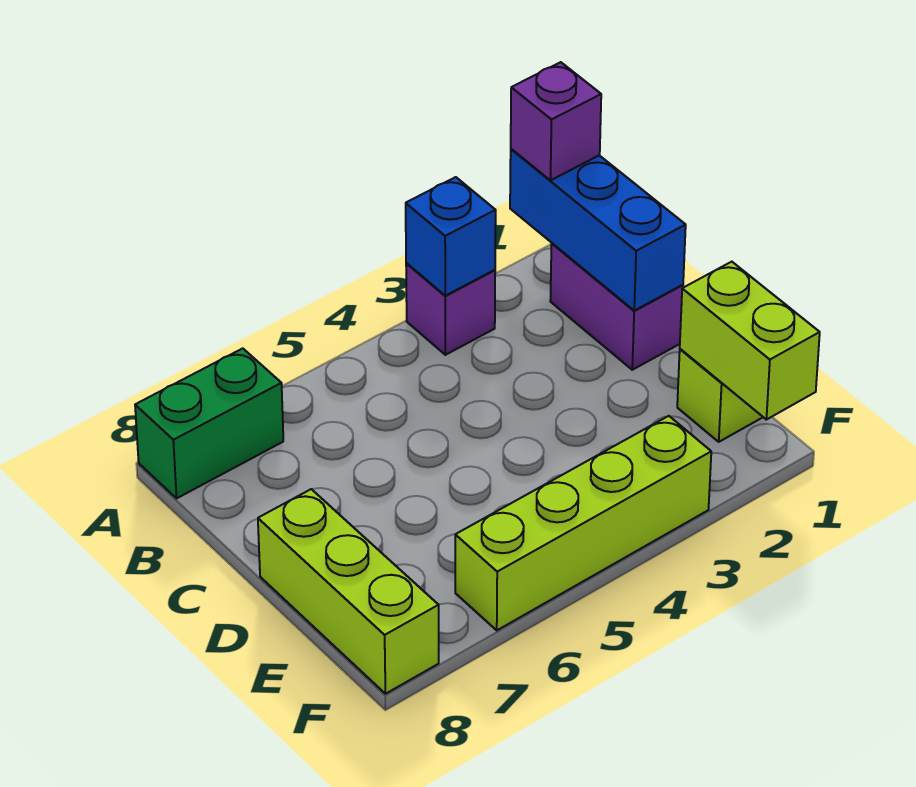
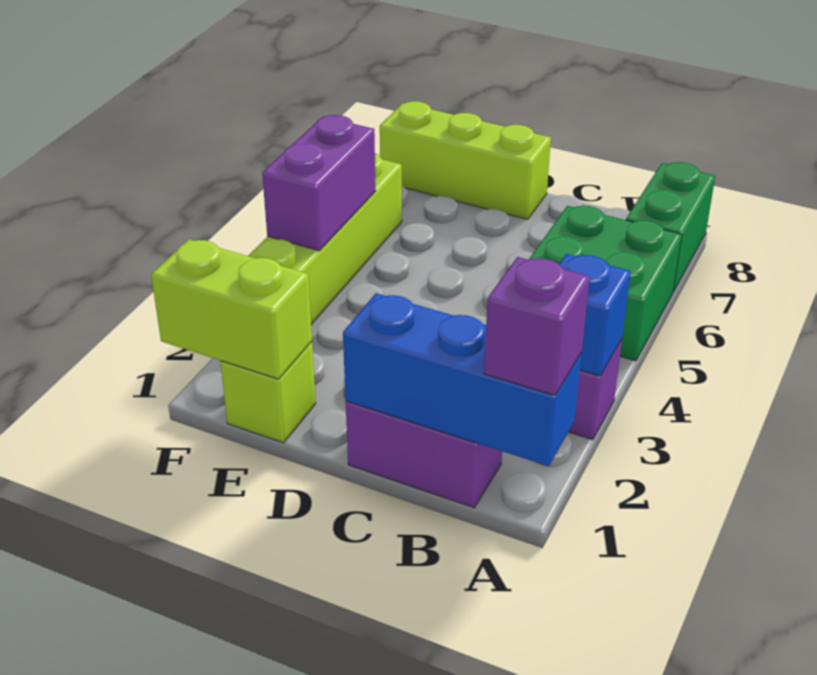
none -> green 2x2 brick [529,206,682,361]
none -> purple 1x2 brick [262,115,376,251]

